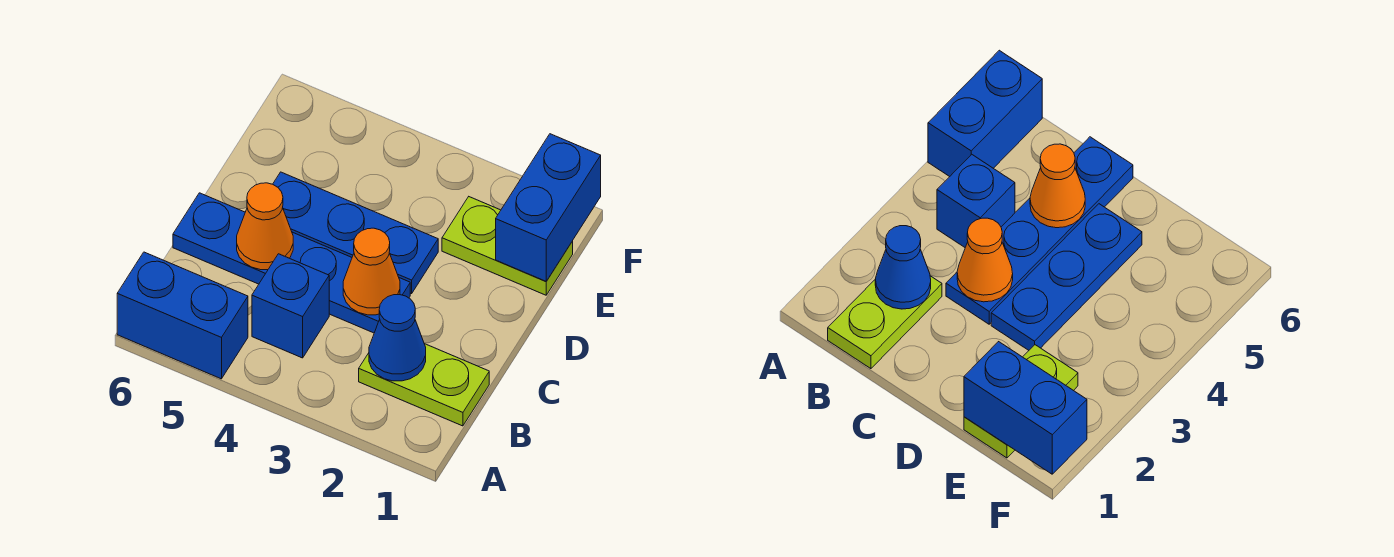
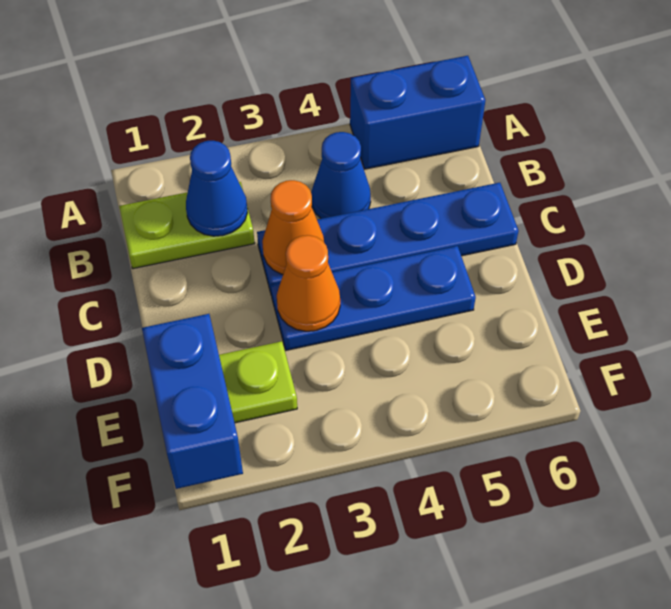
blue 1x1 brick [252,254,329,358] -> blue 1x1 cone [311,132,371,219]
orange 1x1 cone [237,183,293,270] -> orange 1x1 cone moved to [277,235,340,331]

